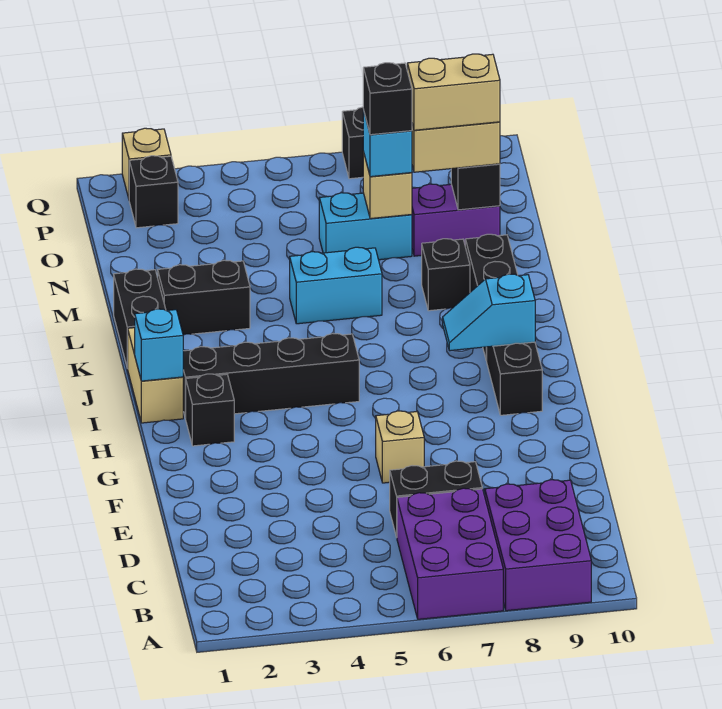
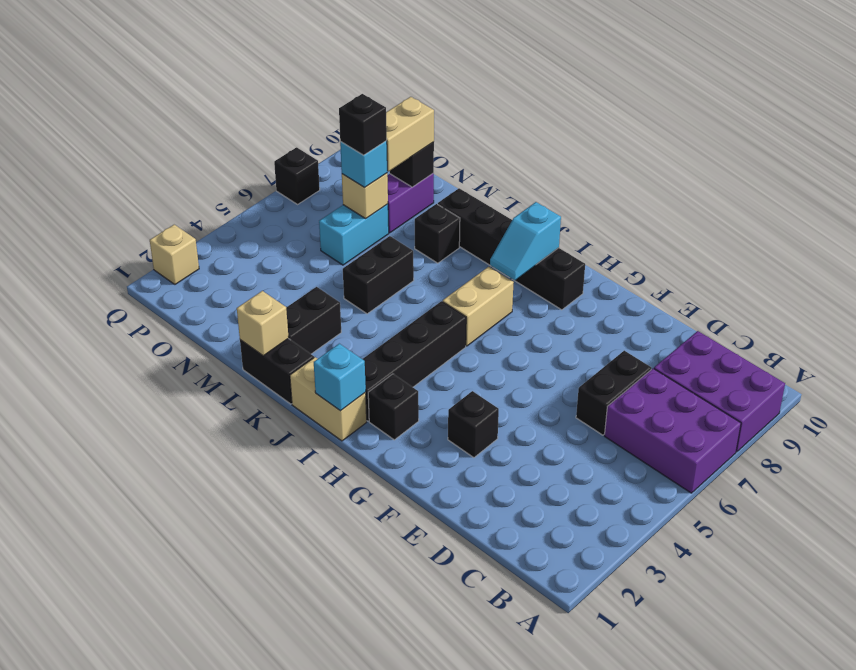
tan 1x1 brick [376,411,424,483] -> tan 1x1 brick moved to [237,291,289,356]
cyan 1x2 brick [290,247,382,324] -> black 1x2 brick [343,236,414,314]
tan 1x2 brick [407,54,500,130] -> tan 1x2 brick moved to [442,267,514,346]
black 1x1 brick [129,156,178,228] -> black 1x1 brick moved to [448,391,499,458]

